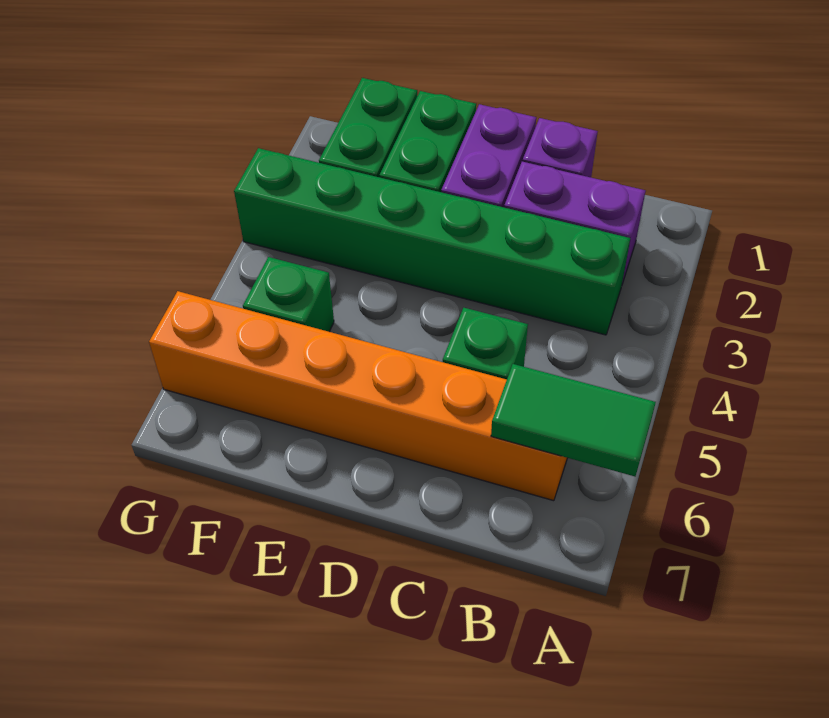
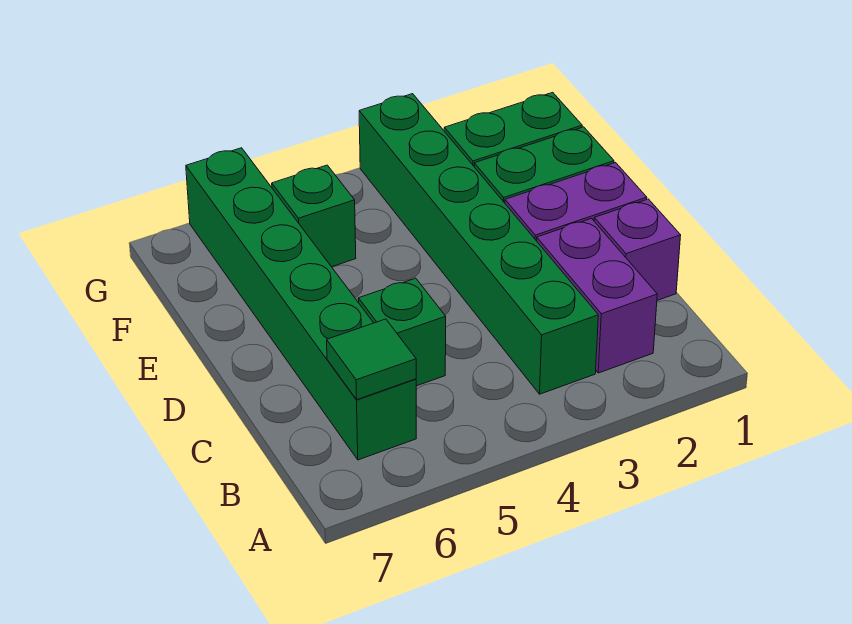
green 1x2 tile [491,364,656,476] -> green 1x1 tile [327,319,416,399]
orange 1x6 brick [149,291,567,501] -> green 1x6 brick [186,148,416,460]

